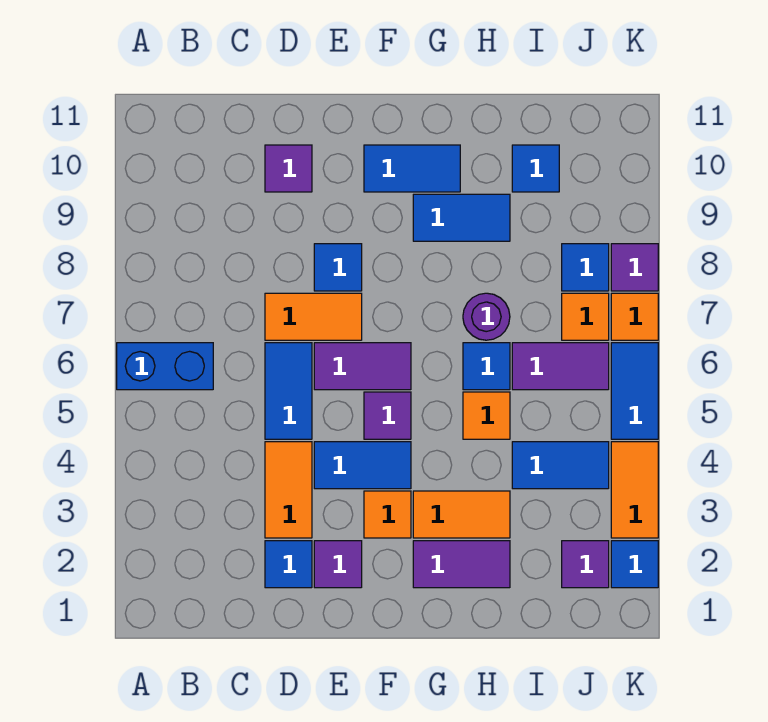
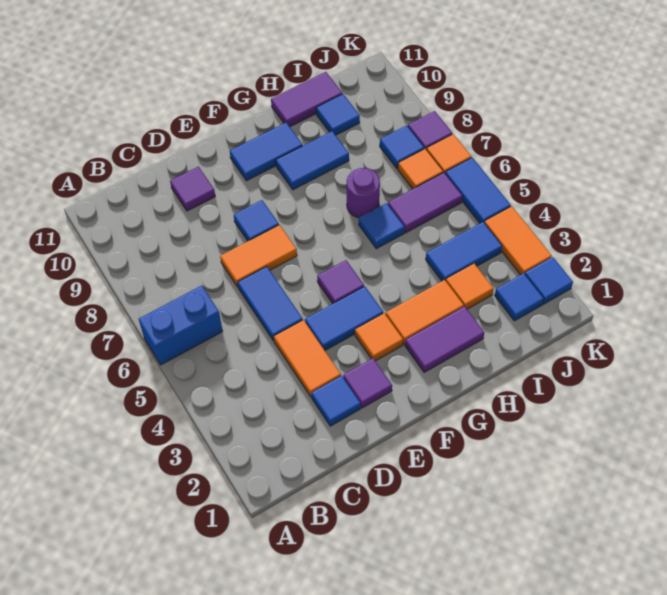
purple 1x2 tile [314,343,411,390] -> purple 1x2 tile moved to [271,72,342,127]
orange 1x1 tile [463,392,510,439] -> orange 1x1 tile moved to [446,264,493,309]
purple 1x1 tile [562,541,609,588] -> blue 1x1 tile [495,273,544,321]

